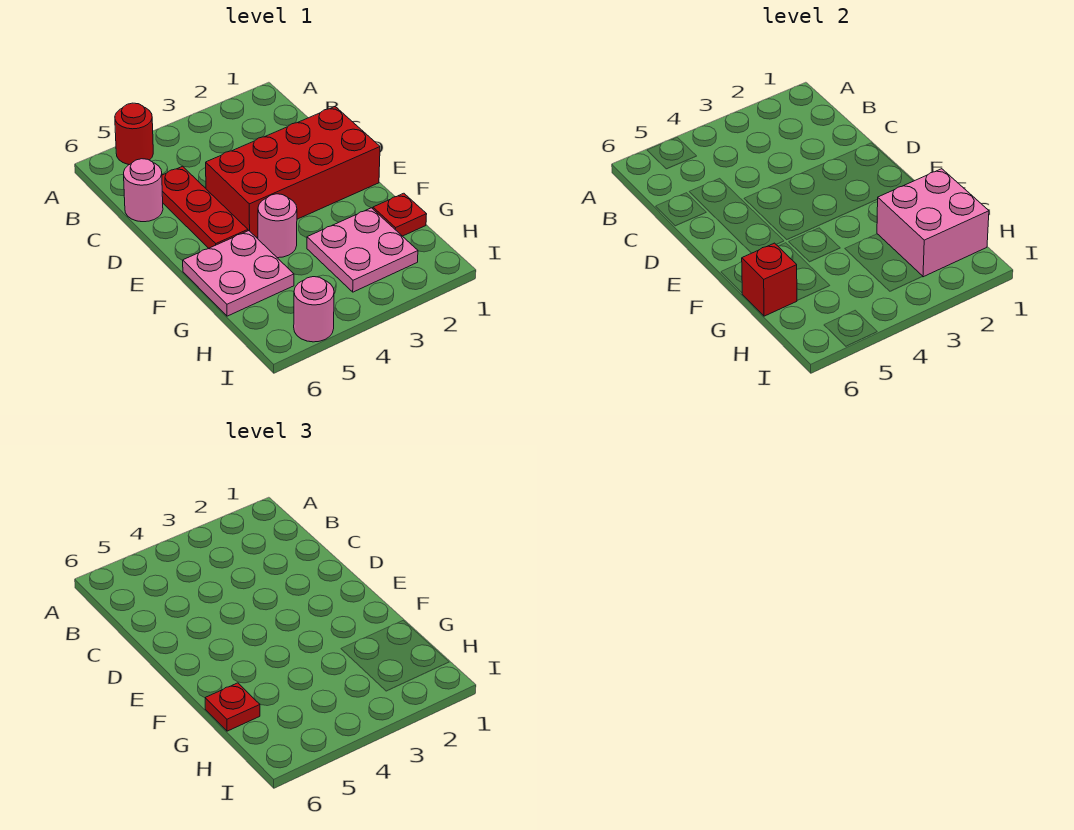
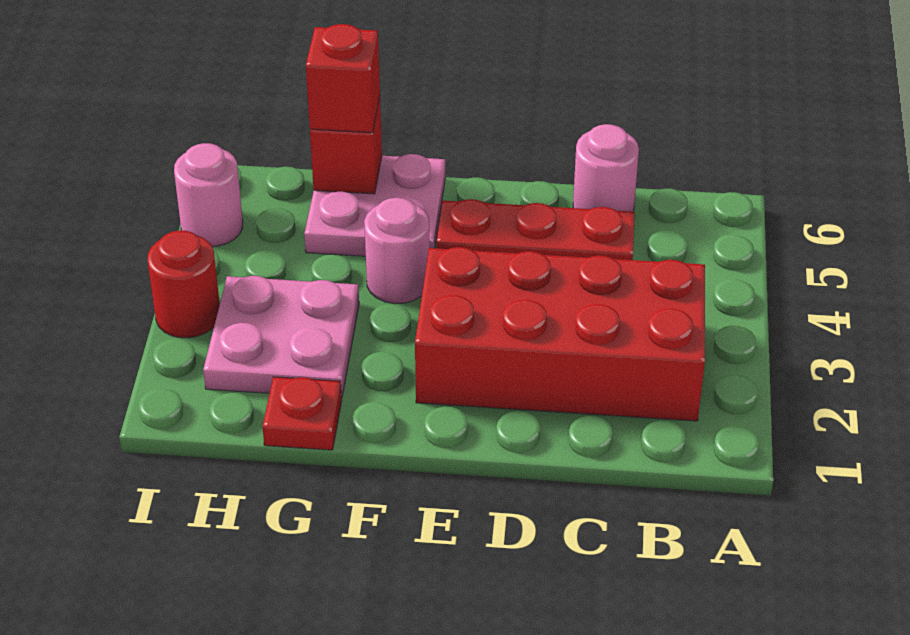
red 1x1 round brick [115,103,153,165] -> red 1x1 round brick moved to [147,230,220,338]
red 2x4 brick [206,107,380,237] -> red 2x4 brick turned to [415,247,705,421]
pink 2x2 brick [877,169,989,277] -> none
red 1x1 plate [205,683,260,731] -> red 1x1 brick [306,24,380,133]

